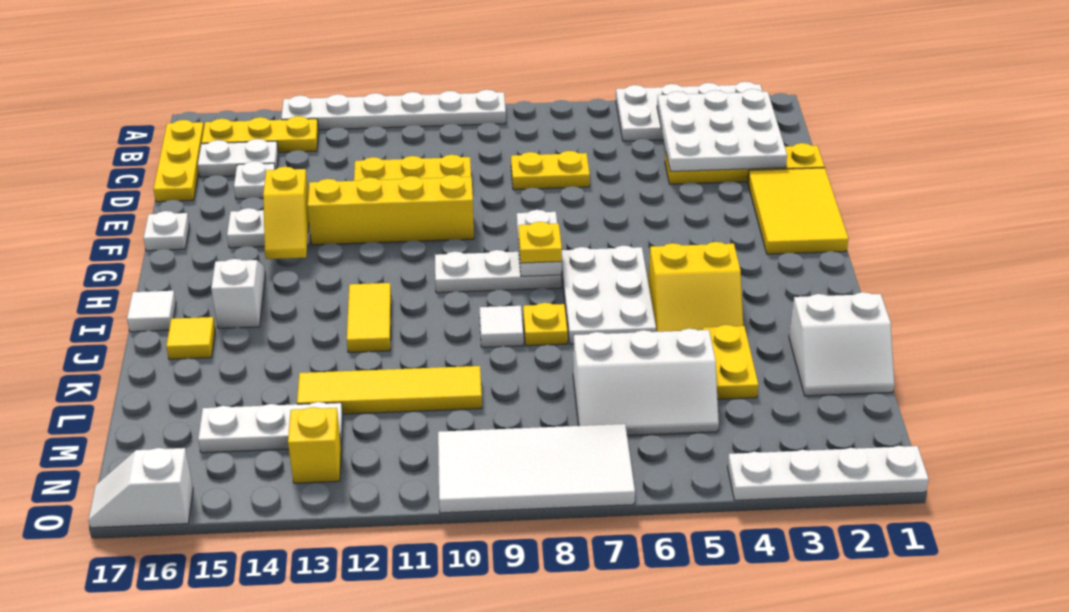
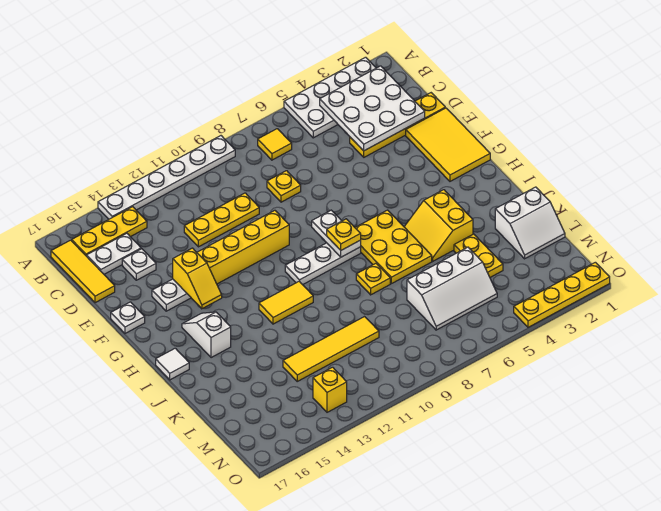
yellow 1x3 plate [153,120,204,202] -> yellow 1x3 tile [51,240,115,303]
yellow 1x2 plate [511,151,590,190] -> yellow 1x1 plate [267,171,301,202]
white 2x3 plate [561,246,656,344] -> yellow 2x3 plate [355,210,432,284]
yellow 2x2 slope [648,242,743,332] -> yellow 2x2 slope turned to [404,190,473,261]
yellow 1x2 tile [347,283,391,352] -> yellow 1x2 tile turned to [259,281,313,324]
white 1x1 tile [480,306,523,347] -> none
yellow 1x1 tile [166,317,215,359] -> yellow 1x1 tile moved to [258,129,292,160]
white 1x3 plate [198,402,343,453] -> none
white 2x4 tile [438,424,635,513] -> none
white 1x4 plate [728,446,929,500] -> yellow 1x4 plate [514,262,610,327]
white 1x2 slope [88,448,193,528] -> none

